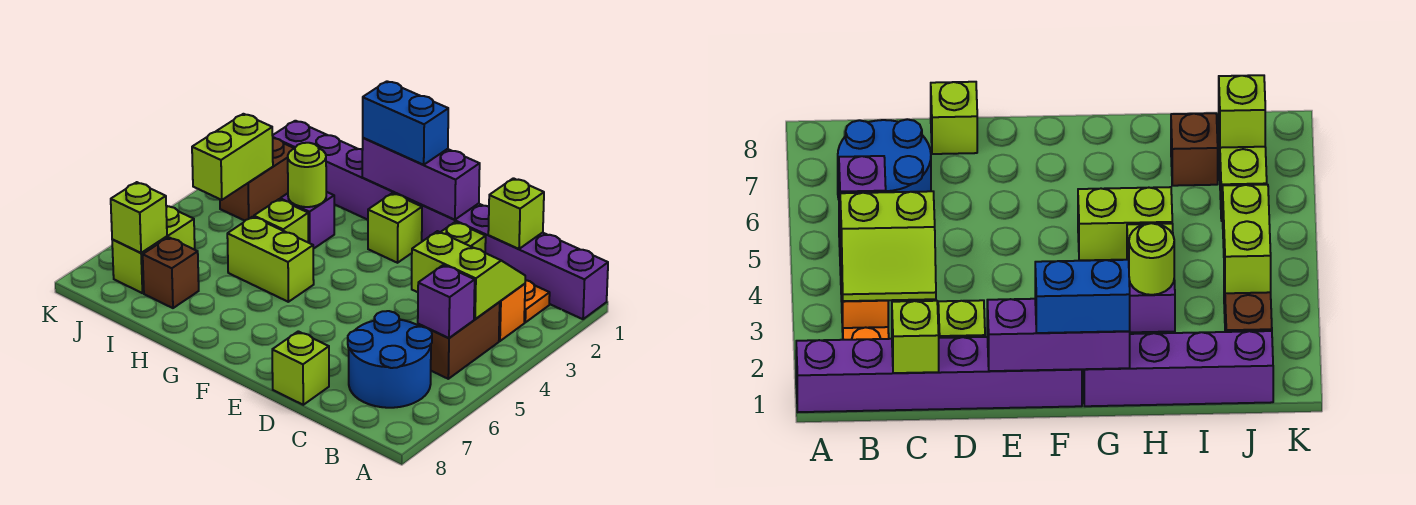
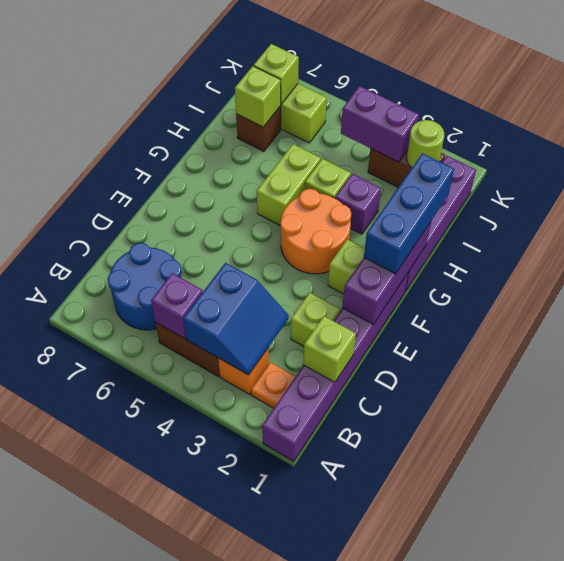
lime 2x2 slope [412,231,525,319] -> blue 2x2 slope [183,263,289,375]
lime 1x1 brick [272,331,329,405] -> lime 1x1 brick moved to [235,66,281,127]
blue 1x2 brick [363,81,448,165] -> blue 1x3 brick [364,153,454,274]
none -> orange 2x2 round brick [280,189,351,274]
lime 1x1 round brick [288,143,326,207] -> lime 1x1 round brick moved to [407,120,444,168]
lime 1x2 brick [192,114,273,200] -> purple 1x2 brick [341,86,419,162]

